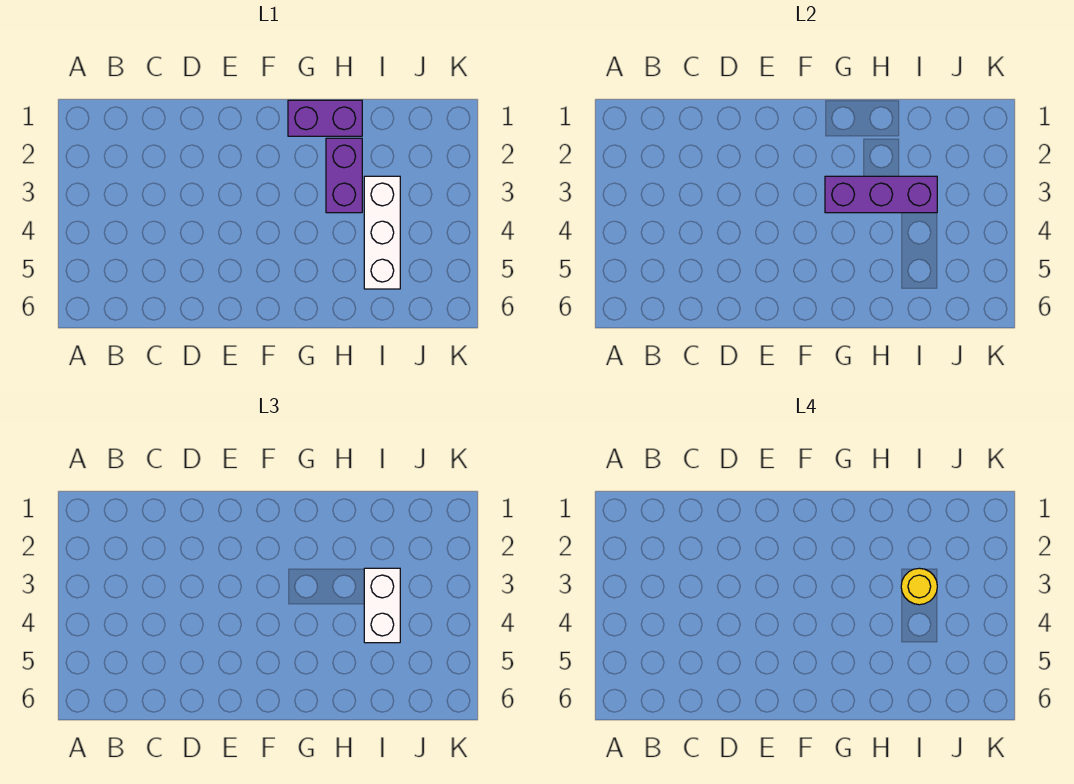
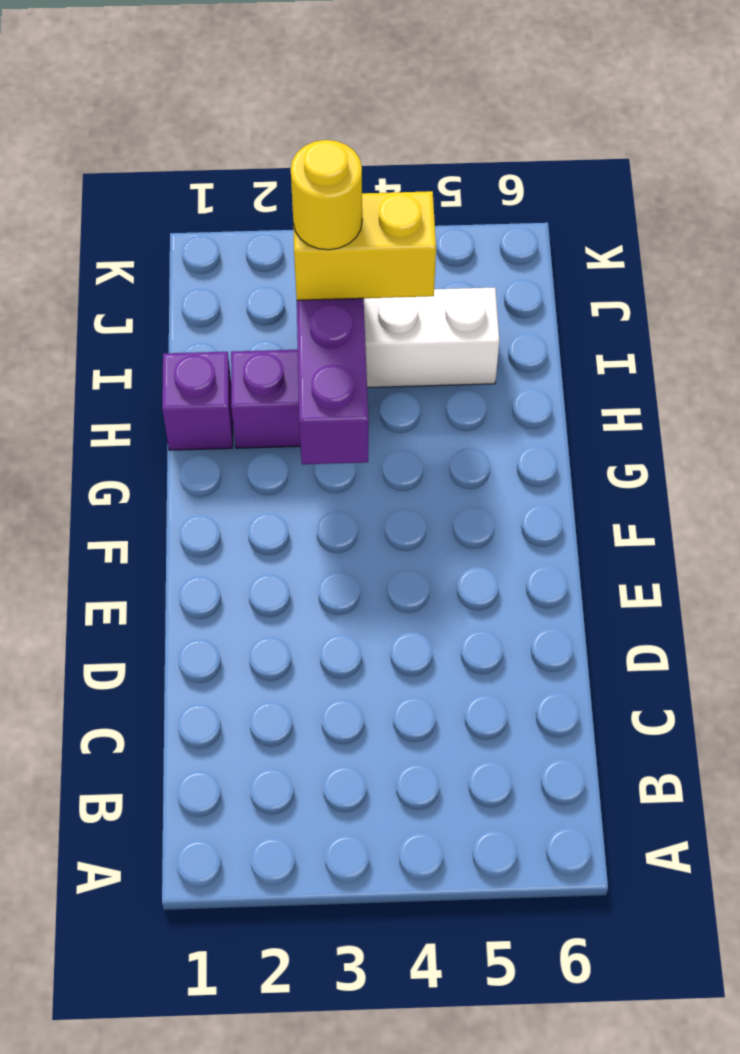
purple 1x2 brick [288,100,362,136] -> purple 1x1 brick [162,352,233,450]
white 1x2 brick [364,568,400,643] -> yellow 1x2 brick [293,191,436,300]

